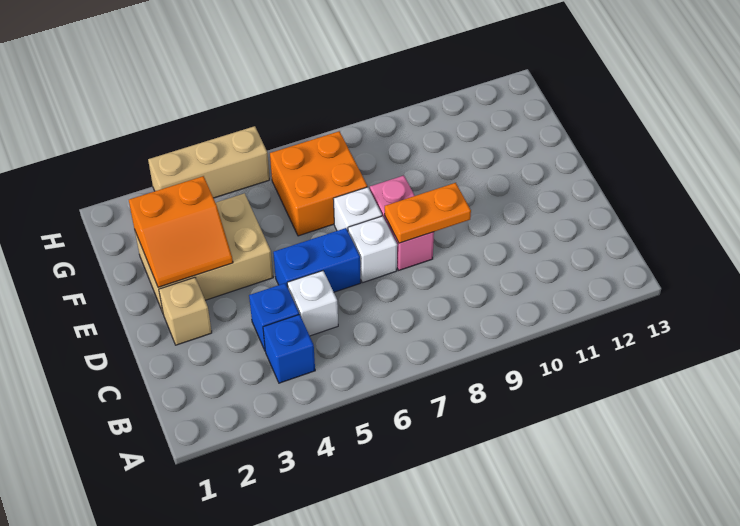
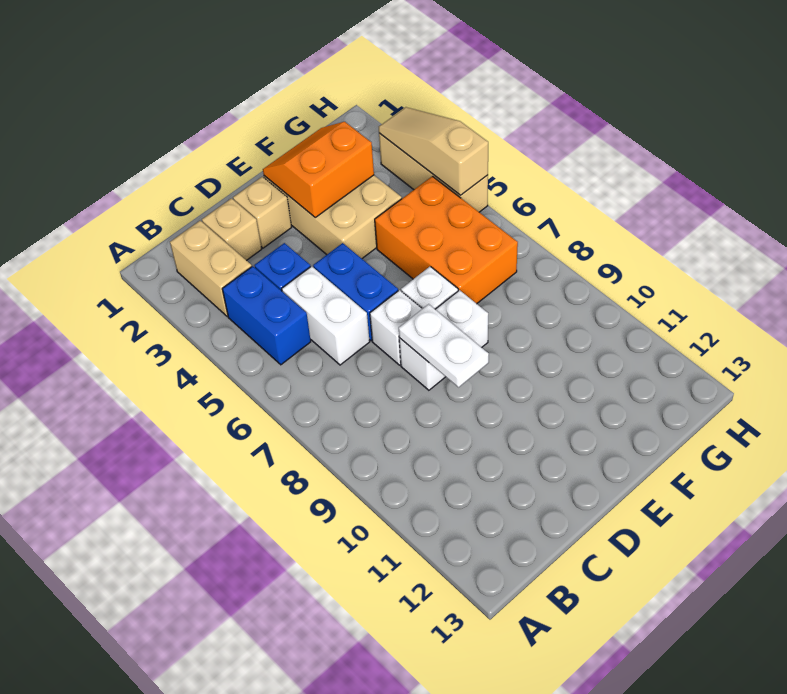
none -> tan 1x2 brick [170,221,252,317]
blue 1x1 brick [263,314,315,383] -> blue 1x2 brick [222,266,311,365]
none -> tan 1x1 brick [202,198,262,261]
white 1x1 brick [287,271,338,336] -> white 1x2 brick [282,266,370,365]
pink 1x2 brick [370,176,434,270] -> white 1x2 brick [399,290,488,390]
orange 1x2 plate [385,183,471,243] -> white 1x2 plate [399,304,489,387]
orange 2x2 slope [129,176,233,287] -> orange 2x2 slope turned to [263,122,374,217]
orange 2x2 brick [270,131,367,236] -> orange 2x3 brick [375,176,518,304]
none -> tan 1x3 slope [379,107,488,195]

